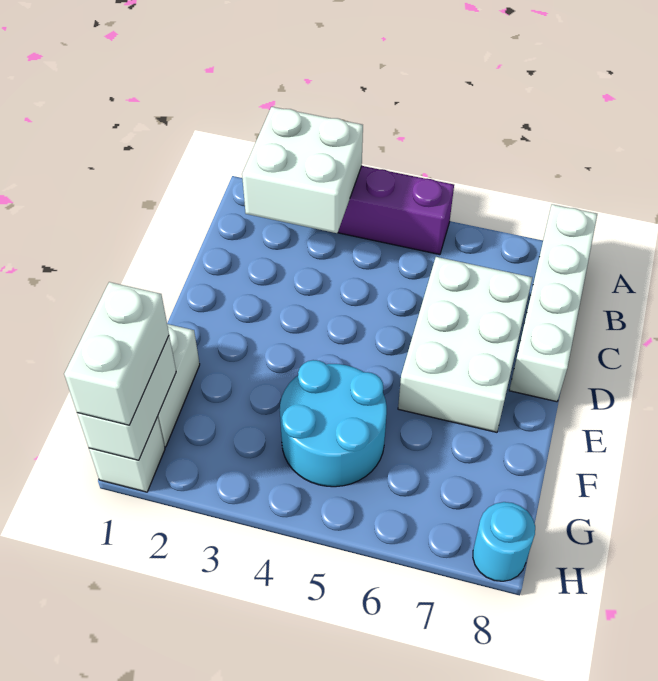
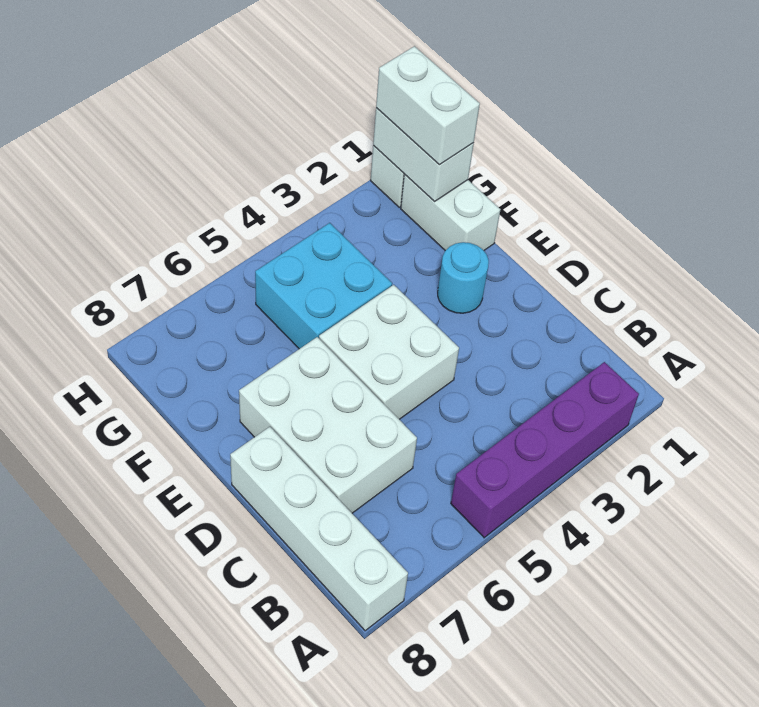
white 2x2 brick [242,107,363,233] -> white 2x2 brick moved to [319,285,459,419]
cyan 2x2 round brick [280,360,387,487] -> cyan 2x2 brick [255,223,392,349]
cyan 1x1 round brick [473,502,535,581] -> cyan 1x1 round brick moved to [438,242,489,313]

